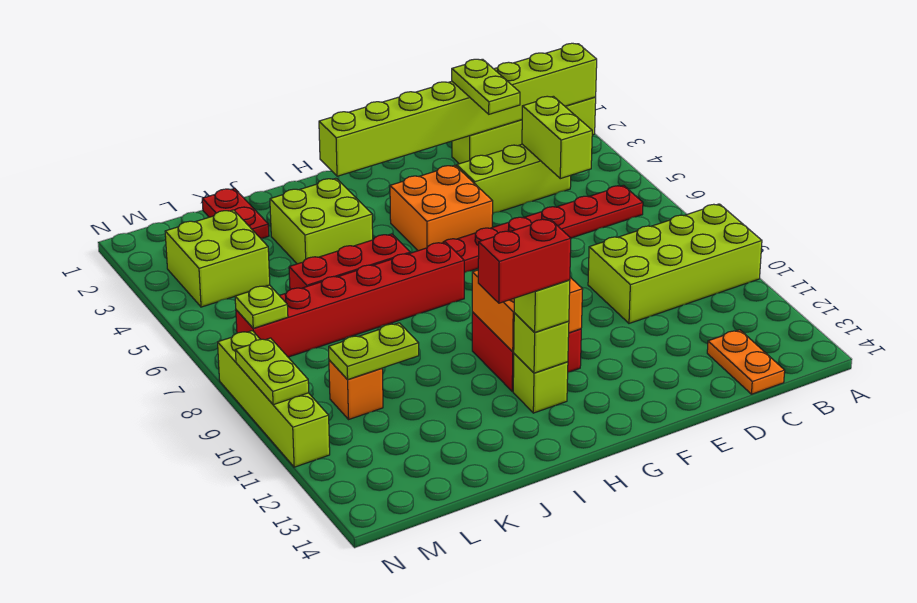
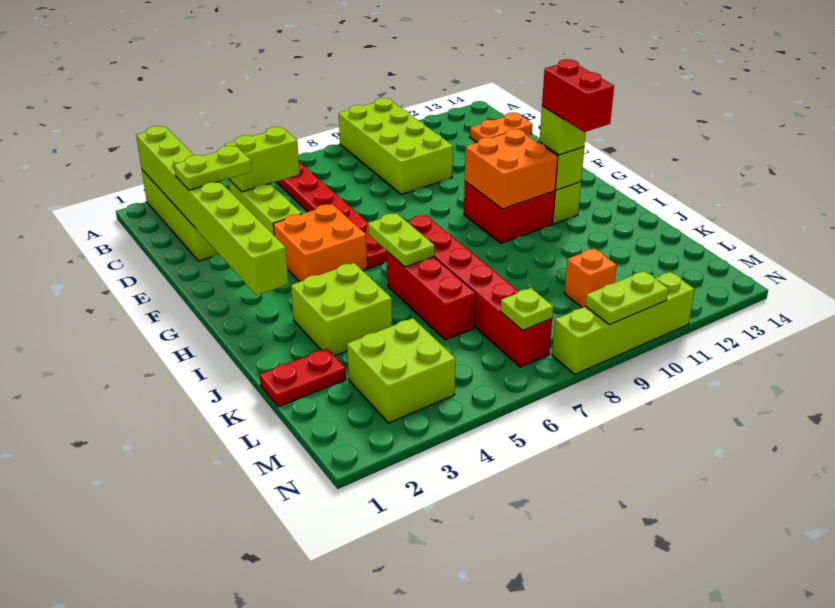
lime 1x2 plate [329,323,419,380] -> lime 1x2 plate moved to [368,213,434,267]

